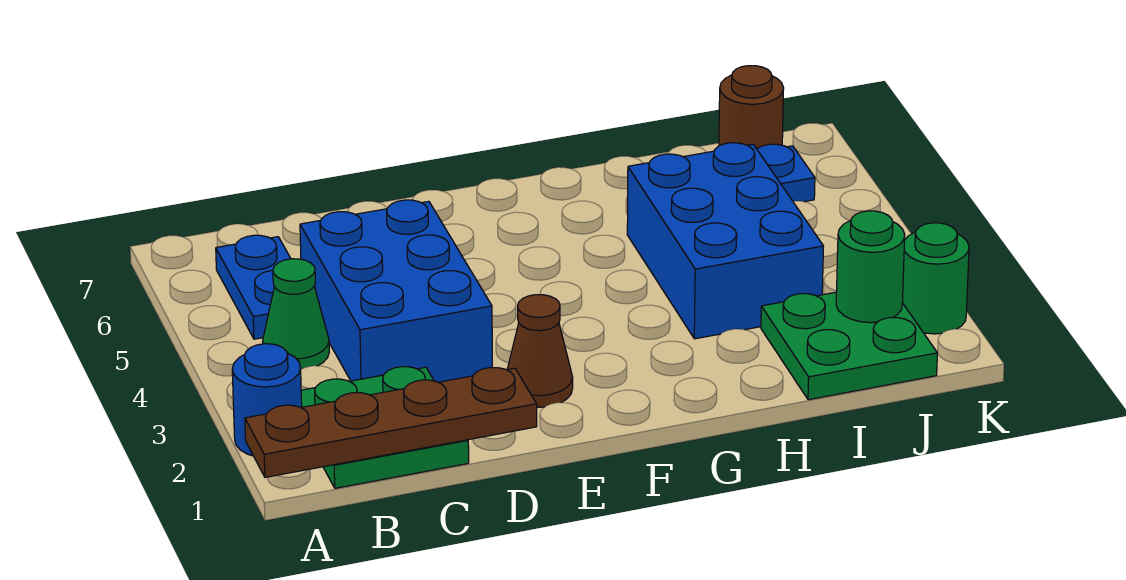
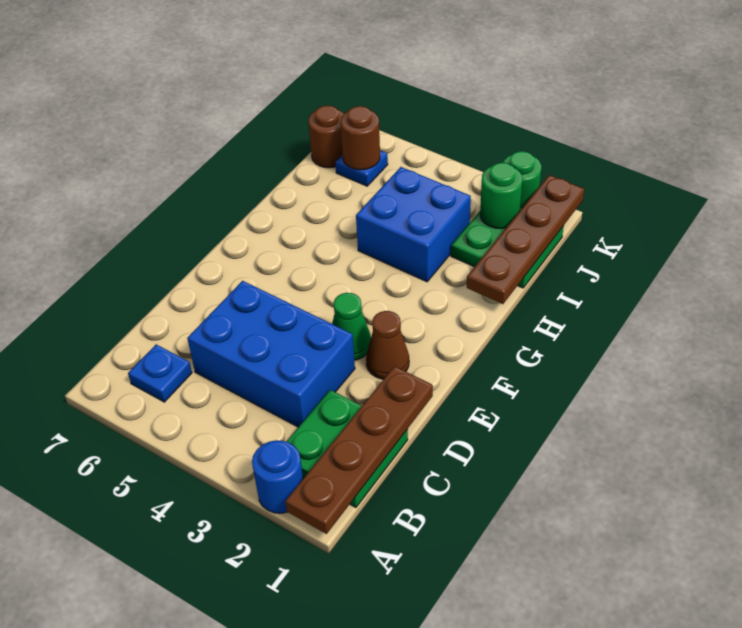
green 1x1 cone [263,259,329,369] -> green 1x1 cone moved to [332,293,371,360]
blue 1x2 plate [216,235,291,339] -> blue 1x1 plate [128,344,192,402]
none -> brown 1x4 plate [467,175,584,304]
blue 2x3 brick [627,143,824,339] -> blue 2x2 brick [356,167,471,282]
none -> brown 1x1 round brick [340,106,380,170]

